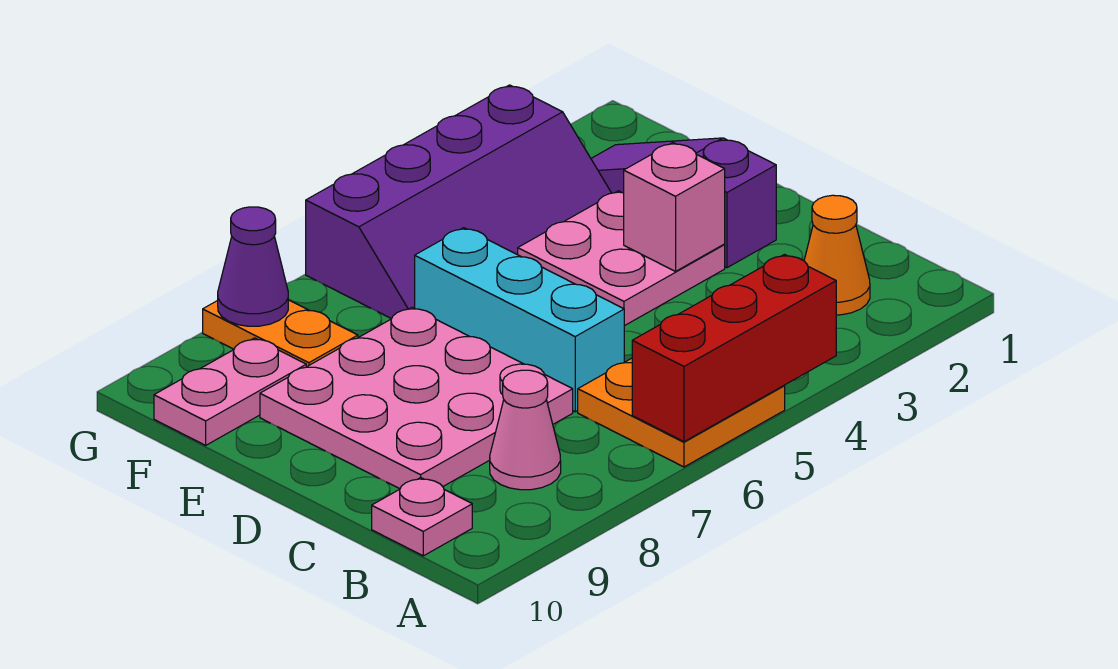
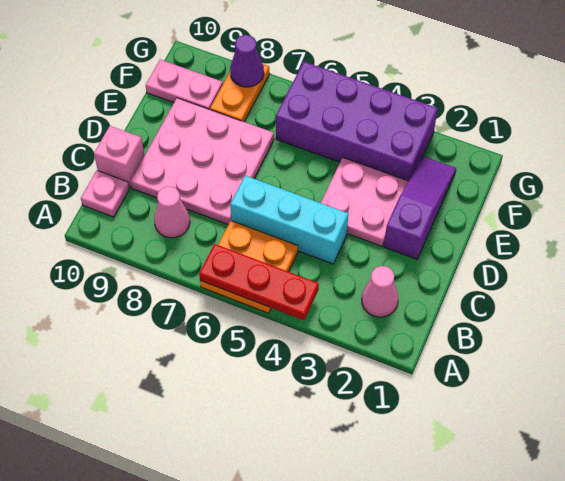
red 1x3 brick [632,255,836,442] -> red 1x3 plate [199,244,319,320]
orange 1x1 cone [804,195,870,315] -> pink 1x1 cone [362,266,398,317]
cyan 1x3 brick [415,228,624,412] -> cyan 1x3 brick turned to [230,176,348,264]
pink 1x1 brick [624,143,725,271] -> pink 1x1 brick moved to [94,126,145,188]
purple 2x4 slope [306,85,611,319] -> purple 2x4 brick [276,62,438,181]

